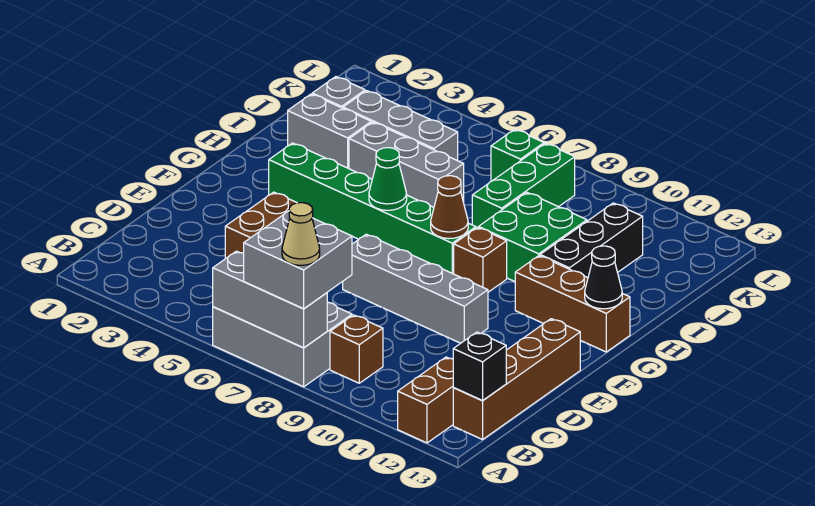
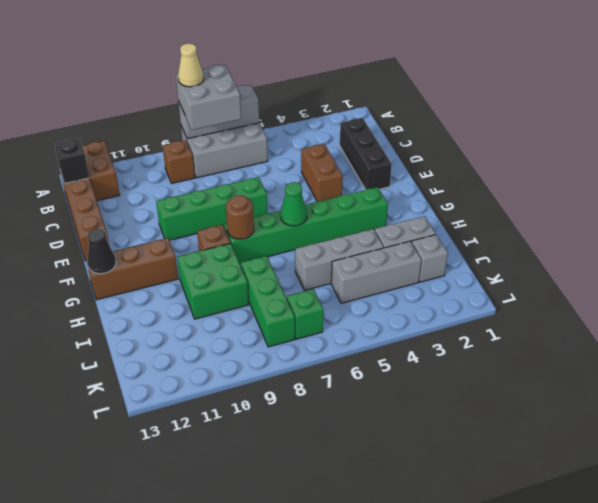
grey 1x4 brick [343,234,488,343] -> green 1x4 brick [156,177,267,240]
brown 1x1 cone [431,176,468,239] -> brown 1x1 round brick [226,195,254,239]
black 1x3 brick [540,203,643,278] -> black 1x3 brick moved to [340,118,392,190]

